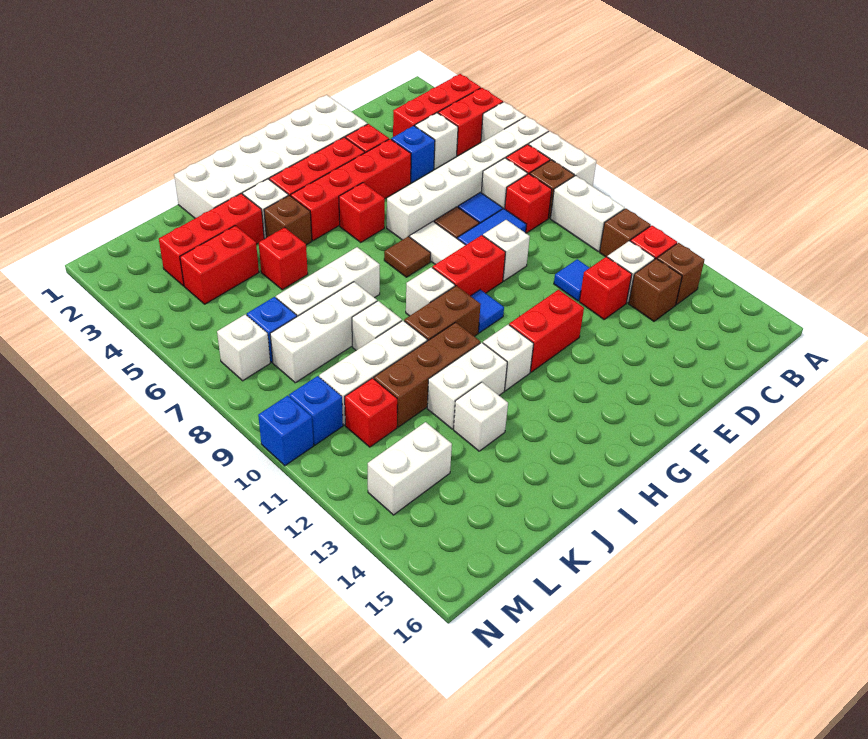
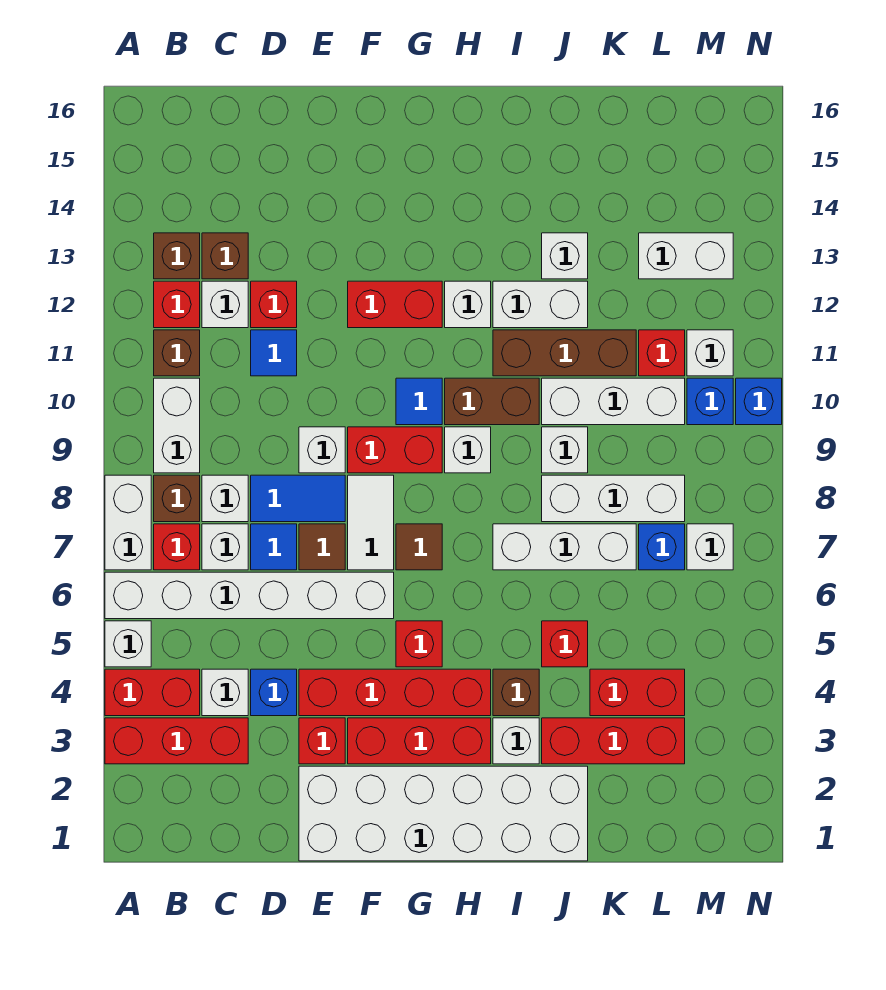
red 1x1 brick [505,174,552,233] -> white 1x1 brick [202,475,248,522]
none -> white 1x1 brick [687,330,733,376]

